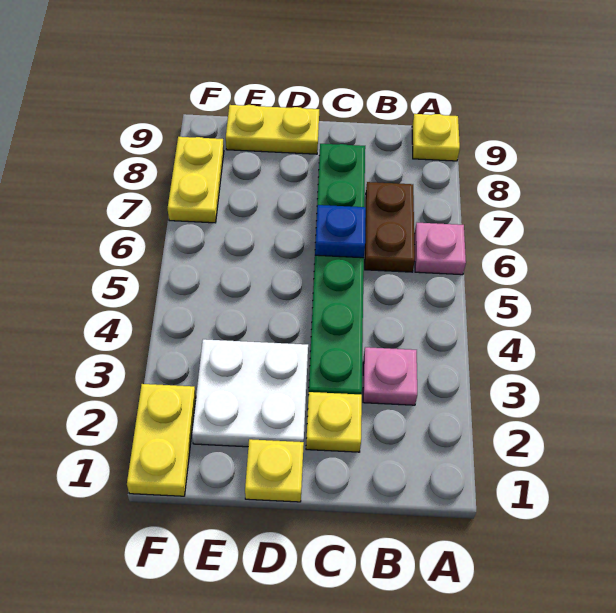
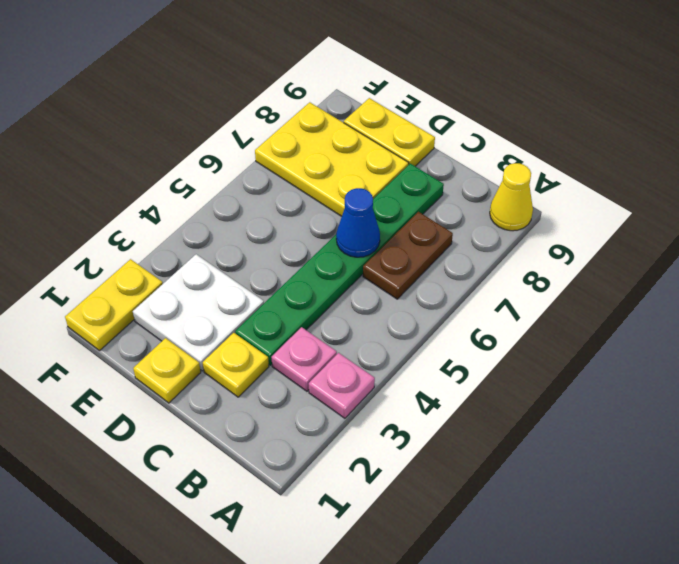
pink 1x1 plate [414,223,466,275] -> pink 1x1 plate moved to [309,353,375,418]
yellow 1x1 plate [412,114,460,161] -> yellow 1x1 cone [490,163,533,231]
blue 1x1 plate [315,205,366,258] -> blue 1x1 cone [336,188,380,257]
yellow 1x2 plate [168,137,224,223] -> yellow 2x3 plate [255,102,409,216]

